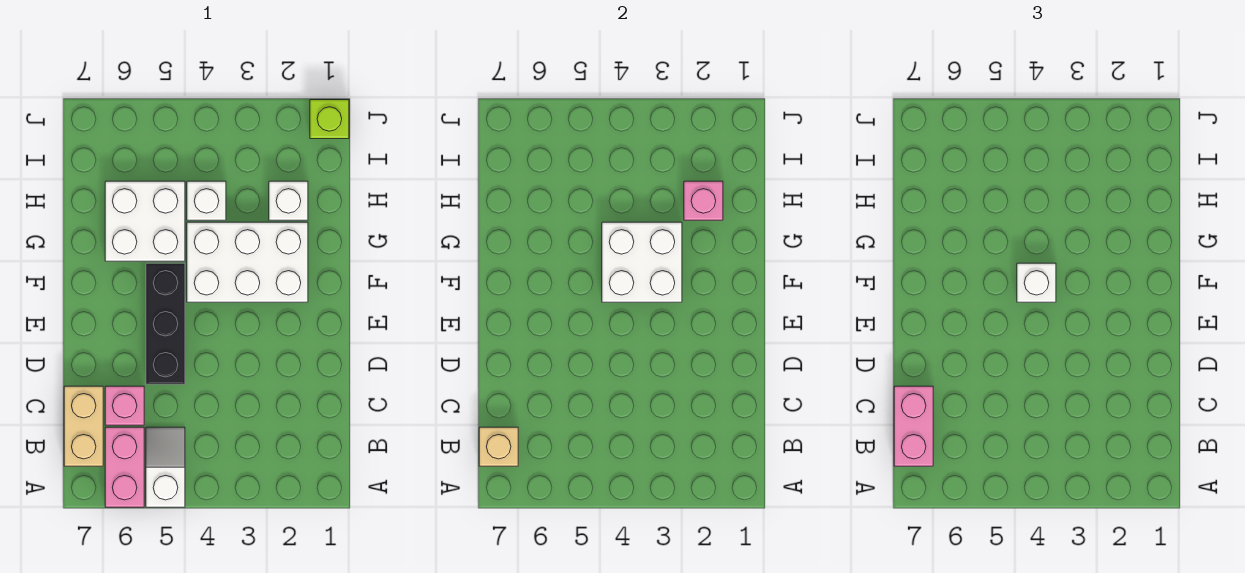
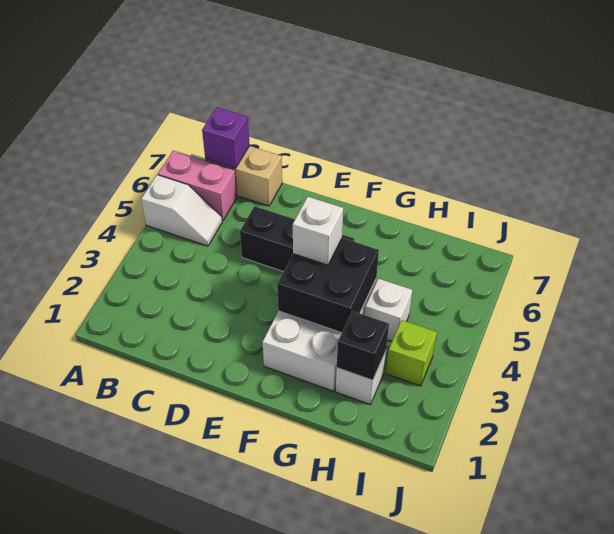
tan 1x1 brick [479,427,518,466] -> purple 1x1 brick [202,107,250,168]
pink 1x2 brick [894,386,933,466] -> none
pink 1x1 brick [105,386,144,425] -> none
white 2x2 brick [602,222,682,302] -> black 2x2 brick [277,238,379,333]
white 2x2 brick [105,181,185,261] -> none
pink 1x1 brick [684,181,723,220] -> black 1x1 brick [337,311,389,380]
lime 1x1 brick [310,100,349,139] -> lime 1x1 brick moved to [386,320,437,386]

